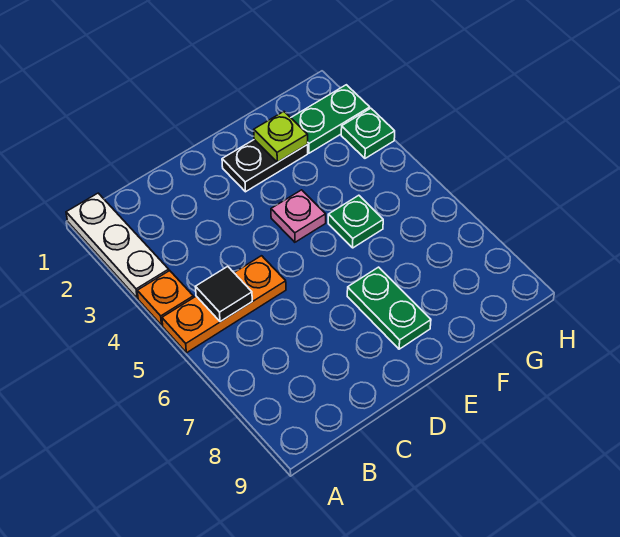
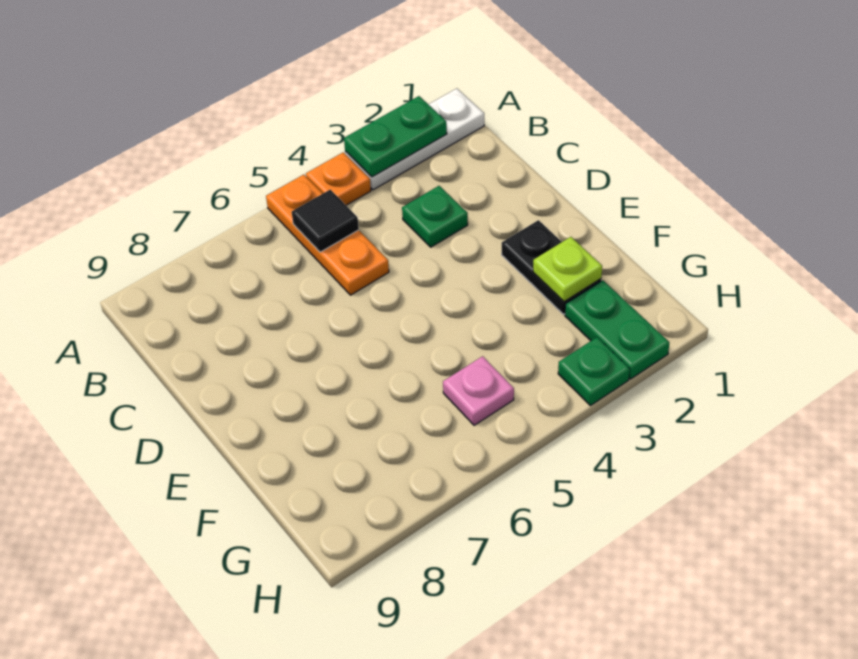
pink 1x1 plate [271,190,326,242] -> pink 1x1 plate moved to [443,356,514,425]
green 1x2 plate [347,267,431,349] -> green 1x2 plate moved to [344,96,447,177]
green 1x1 plate [328,195,383,248] -> green 1x1 plate moved to [402,186,468,247]

